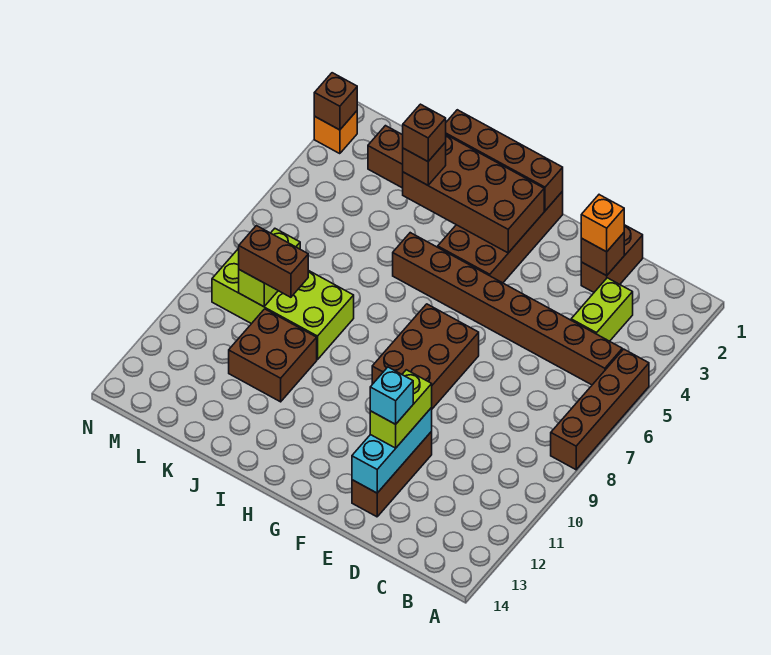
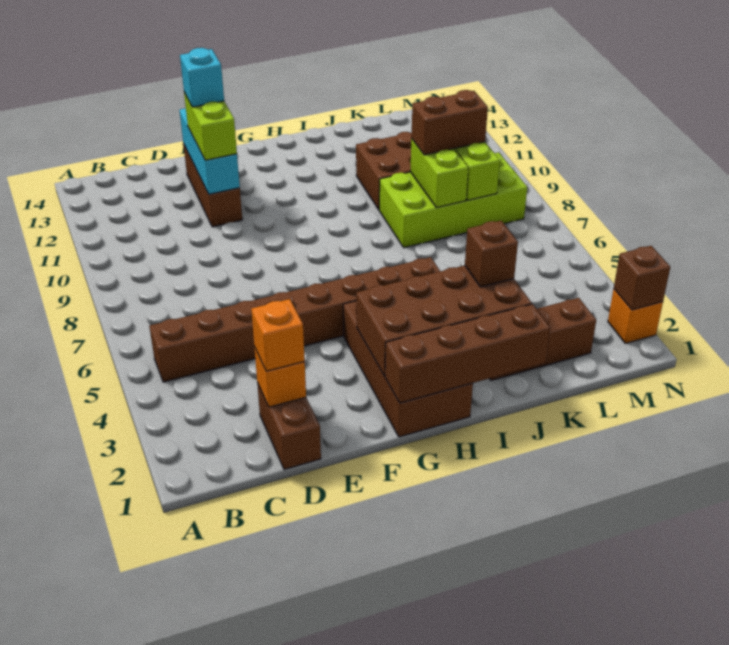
brown 1x4 brick [551,349,649,470] -> none
lime 1x2 brick [571,278,633,341] -> lime 1x2 brick moved to [410,139,468,208]
brown 1x1 brick [581,233,624,276] -> orange 1x1 brick [254,347,306,407]
brown 2x3 brick [372,304,479,409] -> none
brown 1x1 brick [403,104,446,161] -> none

